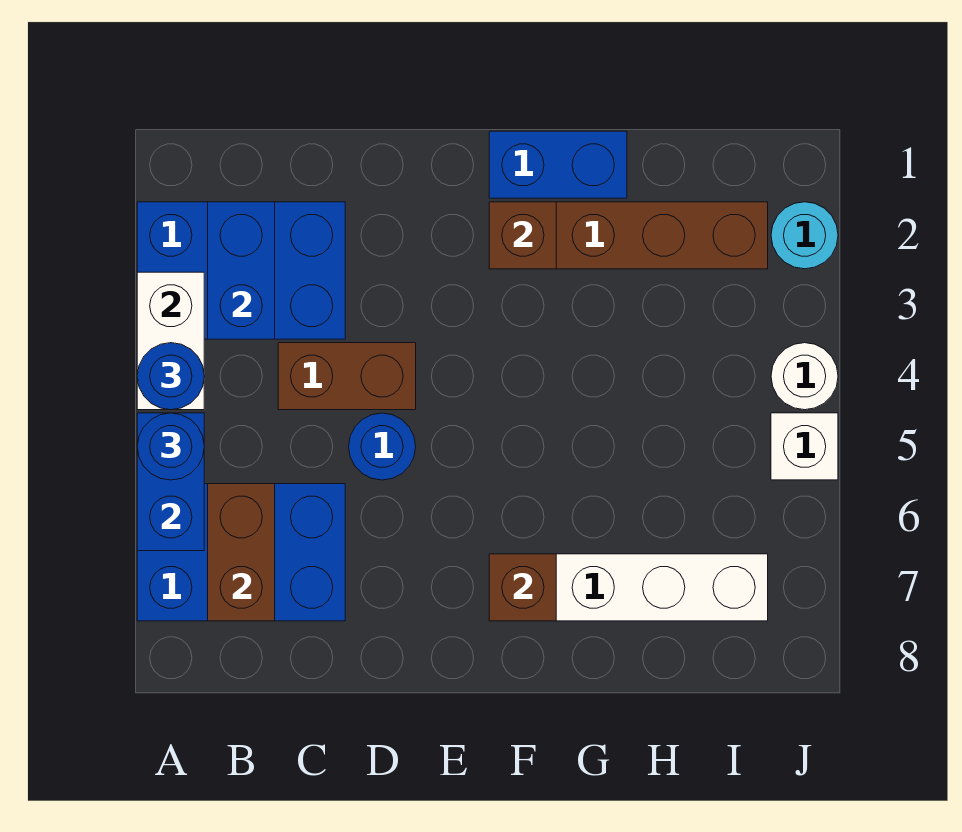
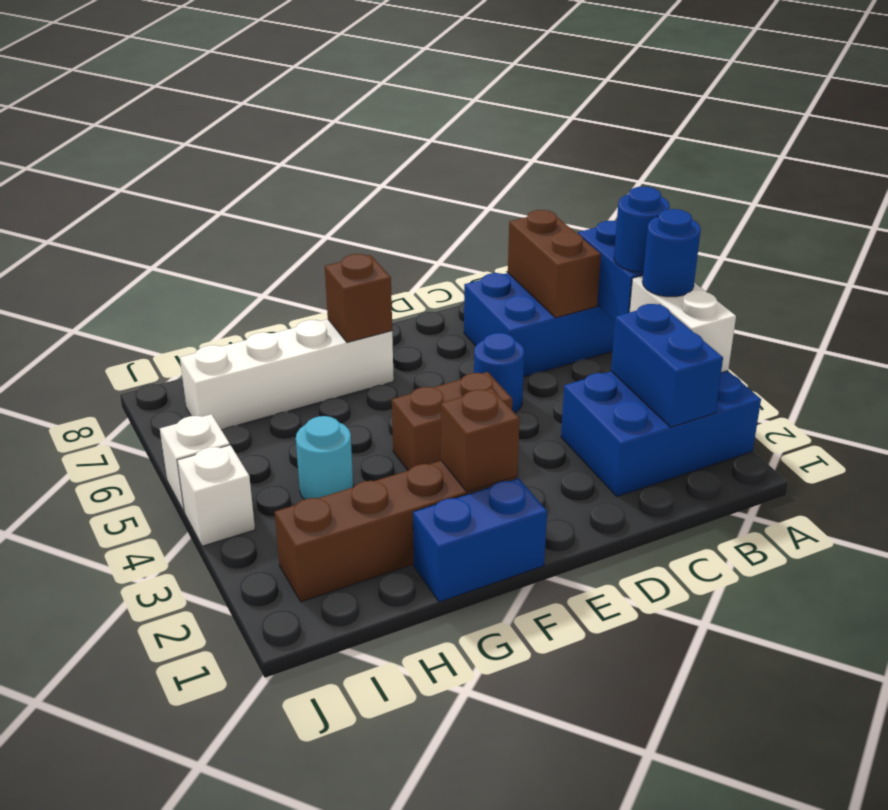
brown 1x2 brick [278,343,416,410] -> brown 1x2 brick moved to [392,372,512,470]
cyan 1x1 round brick [771,202,838,269] -> cyan 1x1 round brick moved to [296,416,353,500]
white 1x1 round brick [771,343,838,410] -> white 1x1 brick [177,445,255,546]

